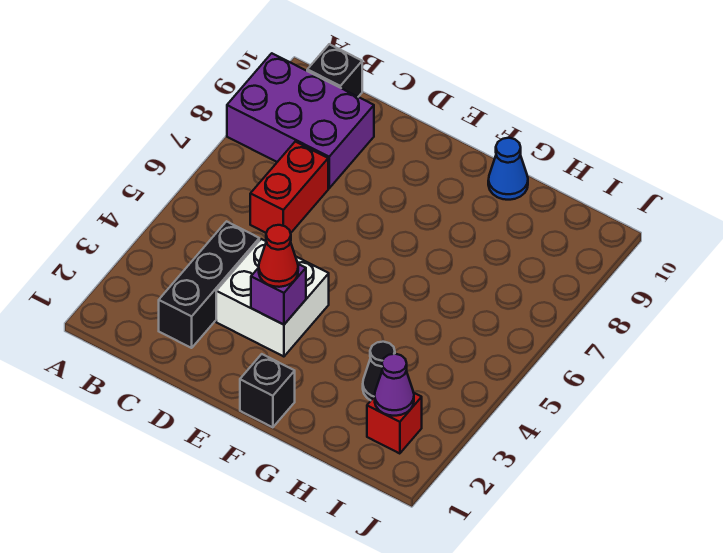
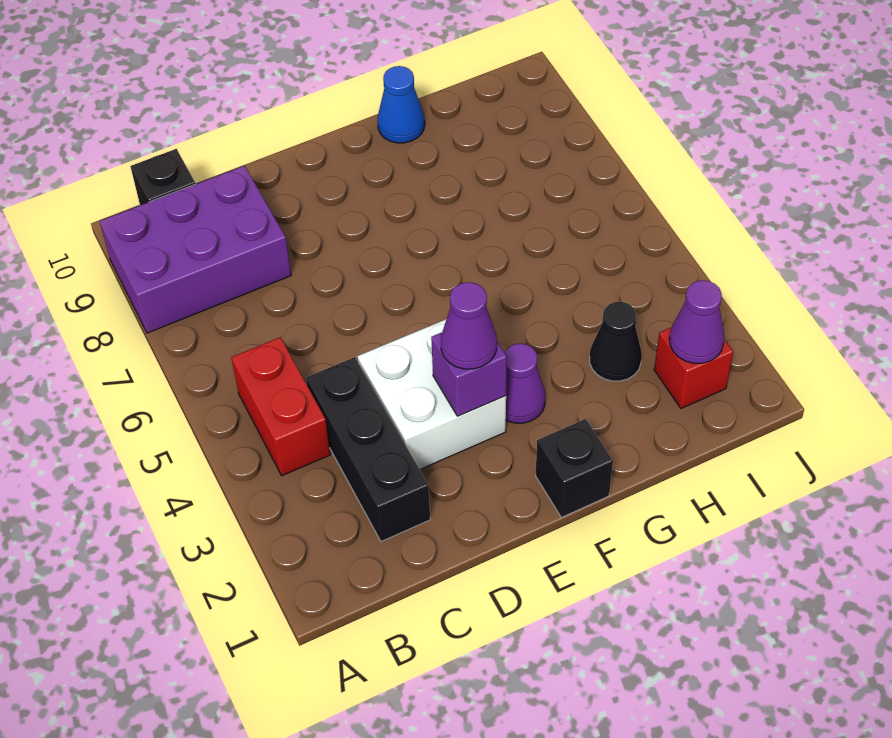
red 1x2 brick [250,142,328,233] -> red 1x2 brick moved to [231,337,330,476]
red 1x1 cone [259,225,298,287] -> purple 1x1 cone [441,282,497,369]
none -> purple 1x1 cone [505,344,545,423]

